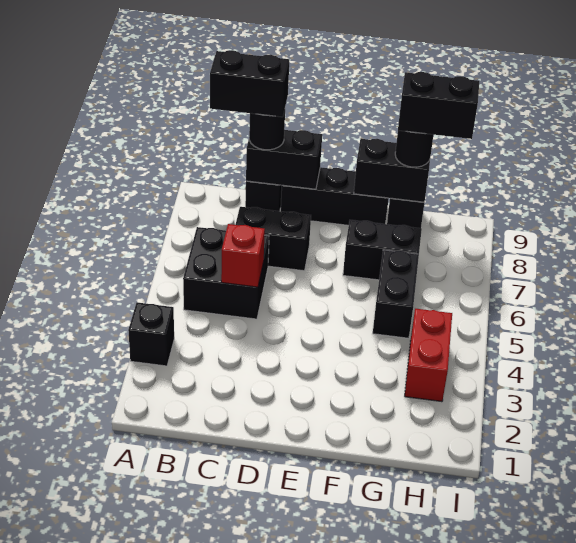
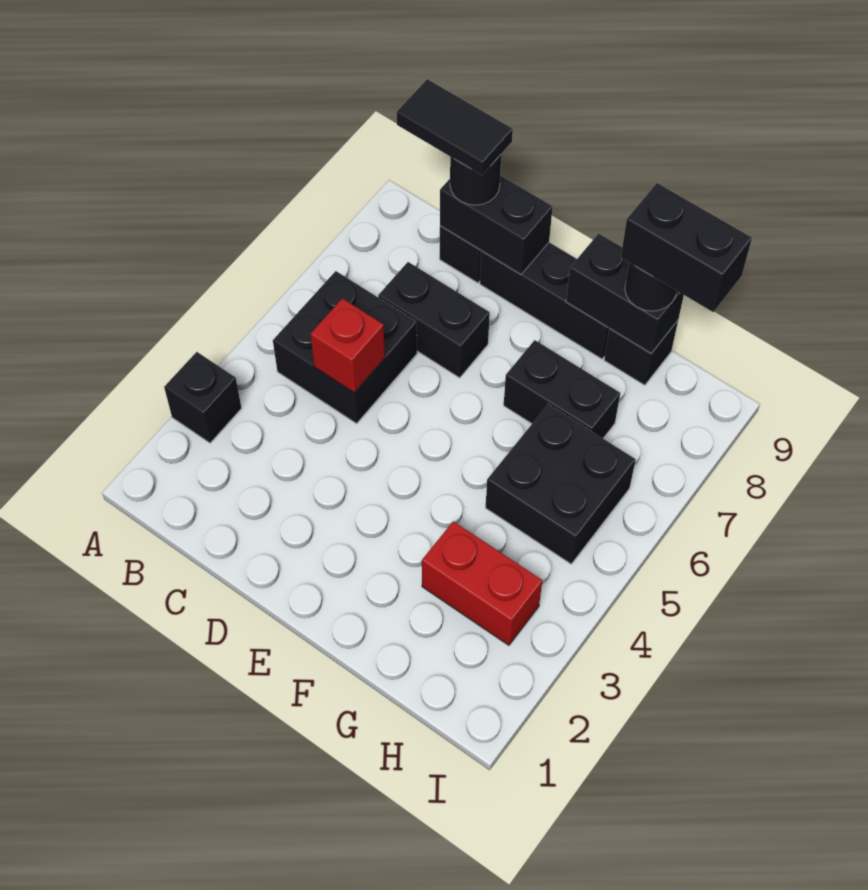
black 1x2 brick [210,50,289,117] -> black 1x2 tile [397,79,513,175]
black 1x2 brick [373,250,419,338] -> black 2x2 brick [486,404,636,564]
red 1x2 brick [405,309,452,402] -> red 1x2 brick turned to [422,521,542,645]

